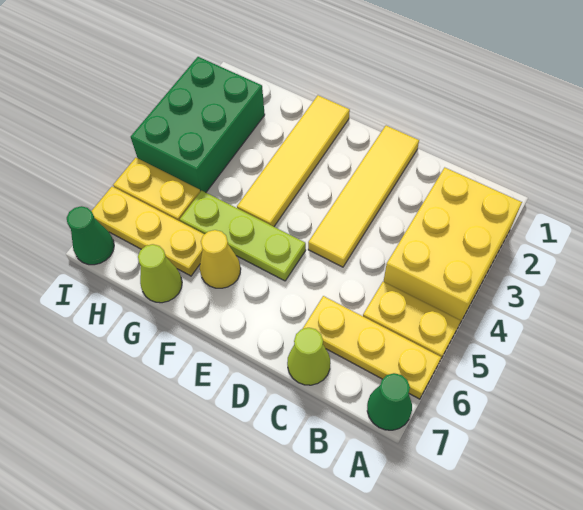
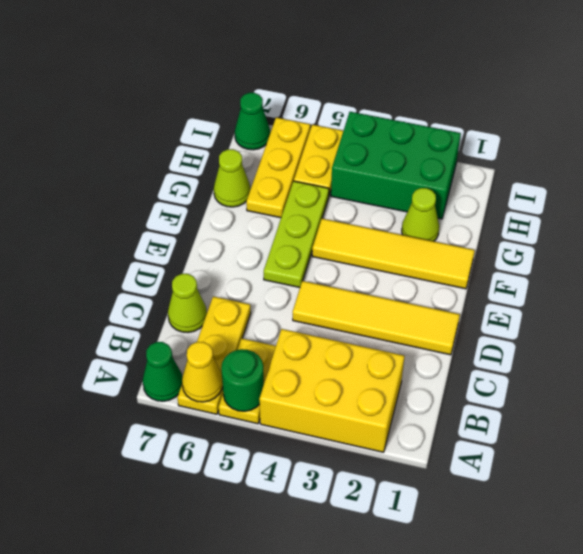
none -> green 1x1 round brick [221,349,264,411]
yellow 1x1 cone [200,230,241,288] -> yellow 1x1 cone moved to [182,342,223,402]
none -> lime 1x1 cone [402,188,439,241]

